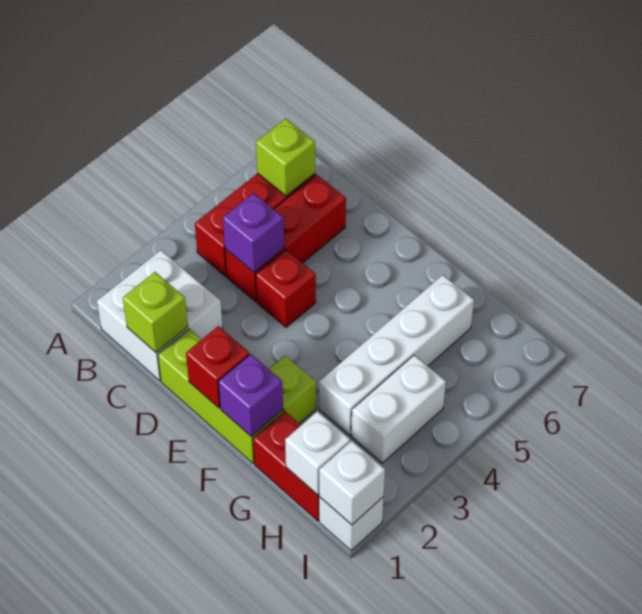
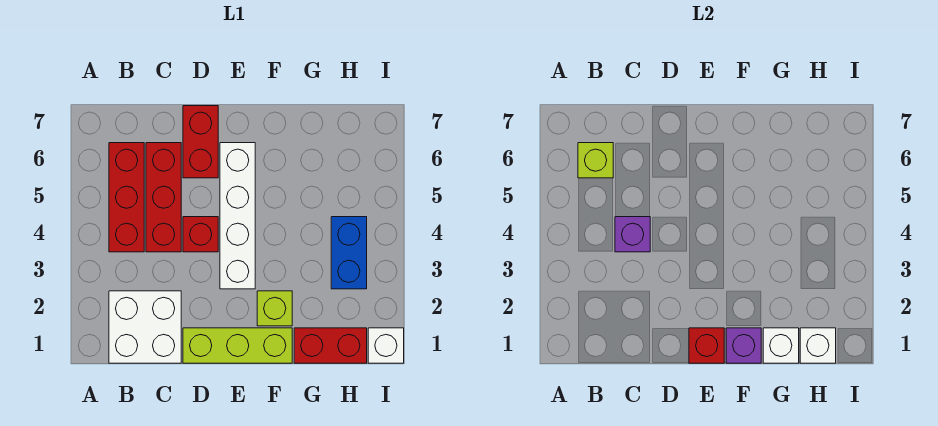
lime 1x1 brick [123,272,188,353] -> none
none -> red 1x2 brick [183,106,218,178]
white 1x4 brick [319,275,474,435] -> white 1x4 brick moved to [220,143,255,289]
white 1x2 brick [351,355,446,463] -> blue 1x2 brick [331,217,367,289]
white 1x1 brick [319,441,385,525] -> white 1x1 brick moved to [763,328,799,363]

